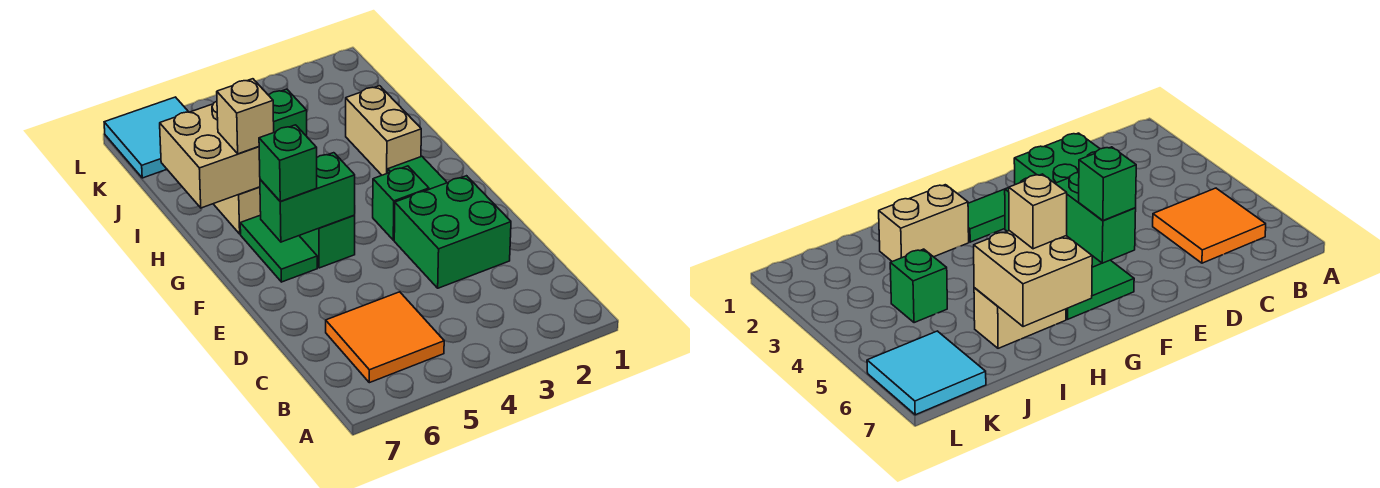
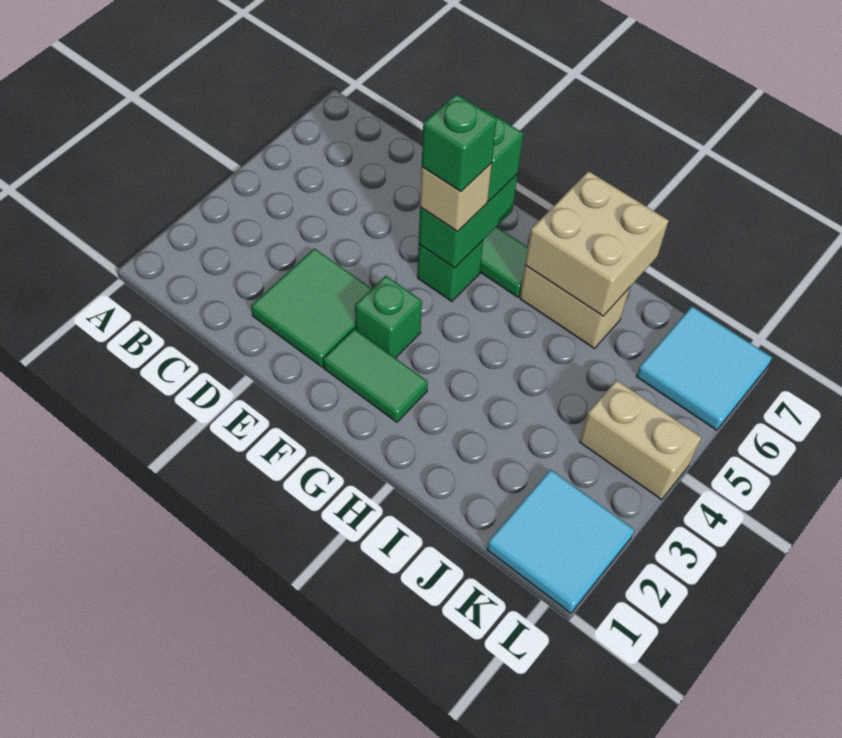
orange 2x2 tile [326,292,444,383] -> none
green 2x2 brick [394,176,511,288] -> green 2x2 tile [251,248,372,367]
tan 1x2 brick [346,86,421,175] -> tan 1x2 brick moved to [580,380,702,500]
tan 1x1 brick [217,79,274,154] -> tan 1x1 brick moved to [420,163,492,231]
green 1x1 brick [269,89,307,136] -> green 1x1 brick moved to [422,94,497,192]
none -> cyan 2x2 tile [487,470,634,613]

